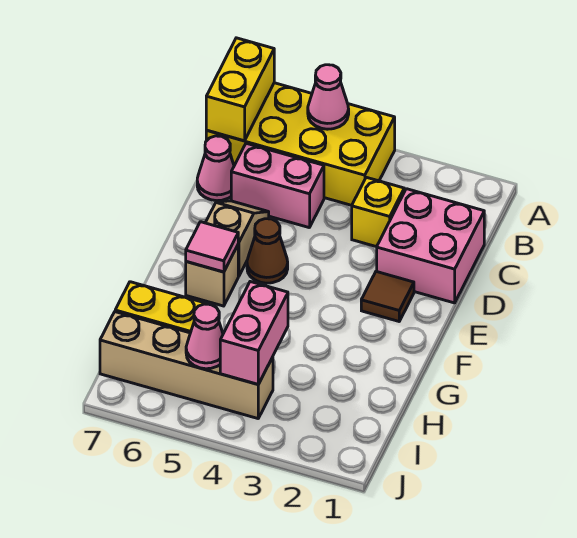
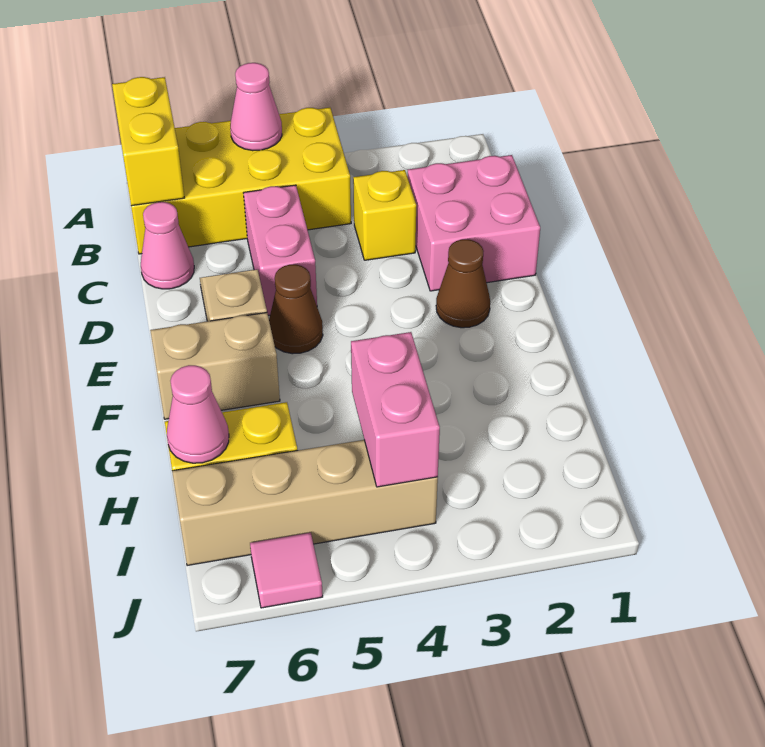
pink 1x2 brick [231,143,324,228] -> pink 1x2 brick turned to [244,185,317,315]
brown 1x1 tile [361,271,414,321] -> brown 1x1 cone [436,239,490,328]
tan 1x1 brick [186,245,238,306] -> tan 1x2 brick [150,313,280,419]
pink 1x1 tile [186,222,238,272] -> pink 1x1 tile moved to [250,533,323,608]
pink 1x1 cone [186,304,223,369] -> pink 1x1 cone moved to [167,365,229,463]

